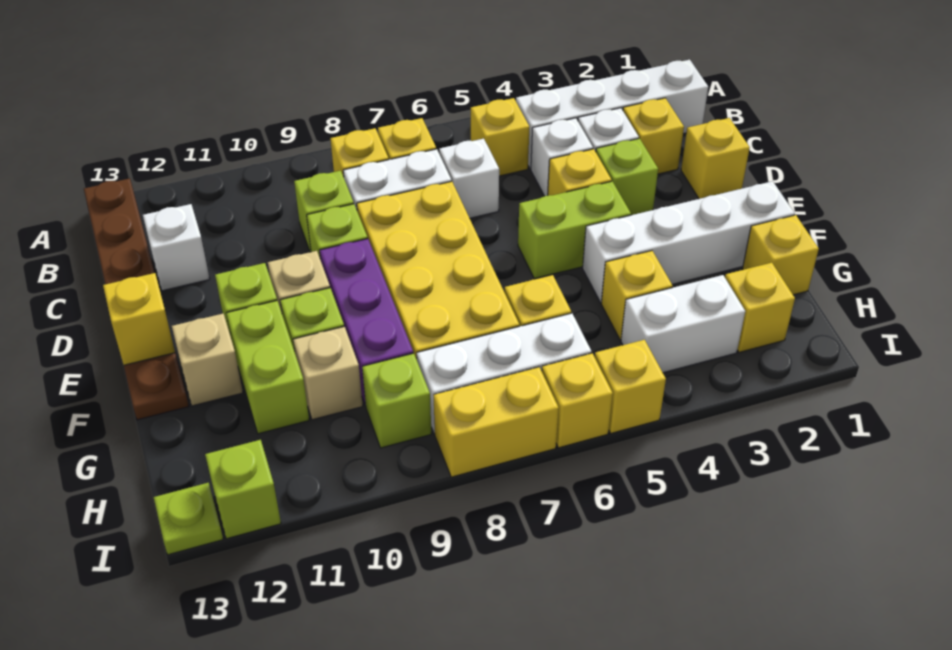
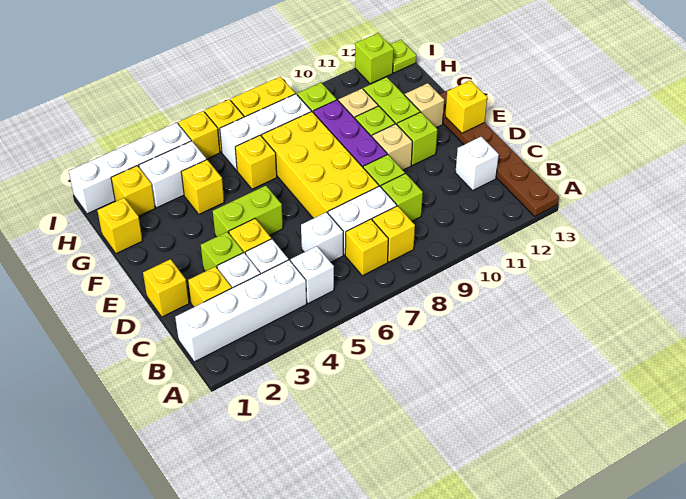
yellow 1x1 brick [470,98,529,176] -> white 1x1 brick [291,246,334,304]
white 1x4 brick [583,181,795,303] -> white 1x4 brick moved to [69,123,191,214]

